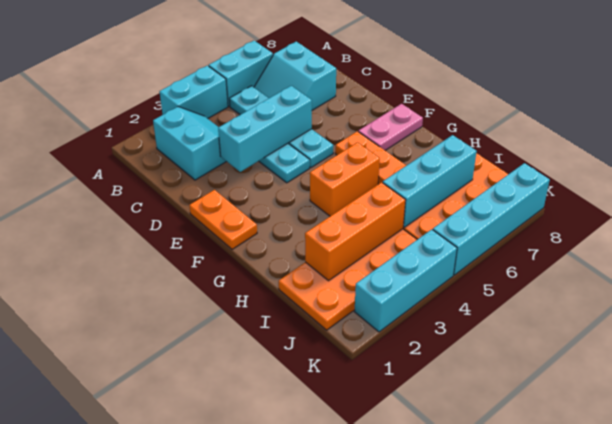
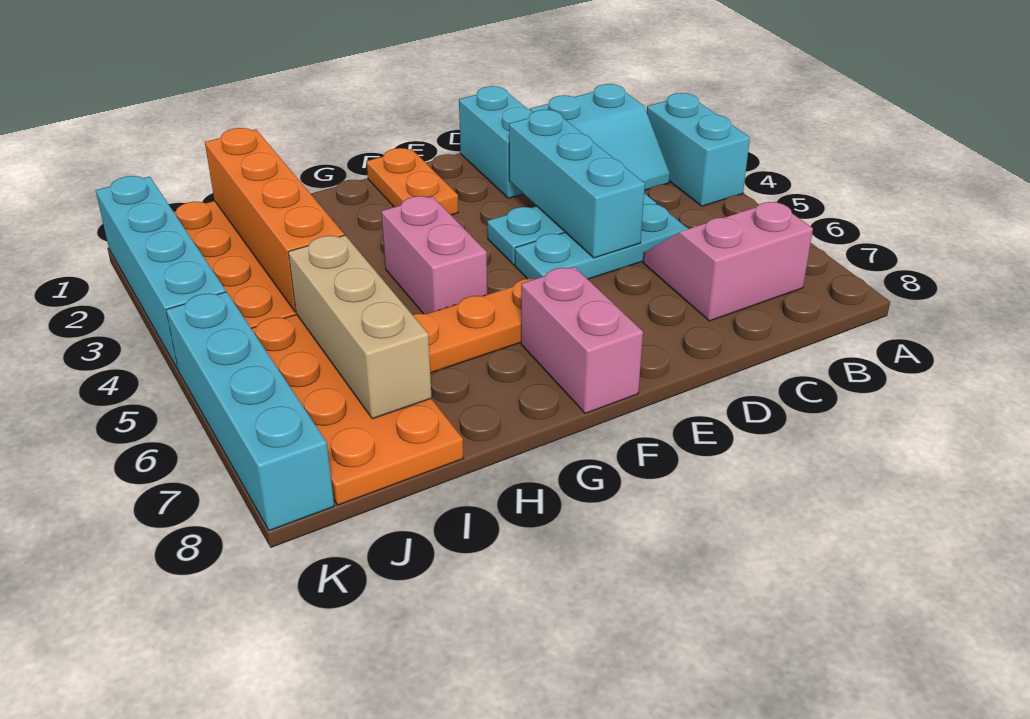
cyan 1x2 brick [209,41,273,106] -> cyan 1x2 brick moved to [459,86,533,198]
cyan 1x4 plate [229,86,333,168] -> cyan 1x3 plate [515,204,688,279]
cyan 2x2 slope [254,42,336,110] -> pink 2x2 slope [643,201,813,321]
orange 1x2 plate [189,190,257,249] -> orange 1x2 plate turned to [366,148,458,215]
pink 1x2 plate [358,104,423,151] -> pink 1x2 brick [521,267,643,414]
orange 1x2 brick [310,142,380,216] -> pink 1x2 brick [381,196,487,314]
orange 1x3 brick [305,182,406,281] -> orange 1x4 brick [205,128,344,312]
cyan 1x3 brick [383,135,477,227] -> tan 1x3 brick [288,235,432,419]
cyan 1x3 brick [355,229,457,332] -> cyan 1x4 brick [96,176,226,369]

